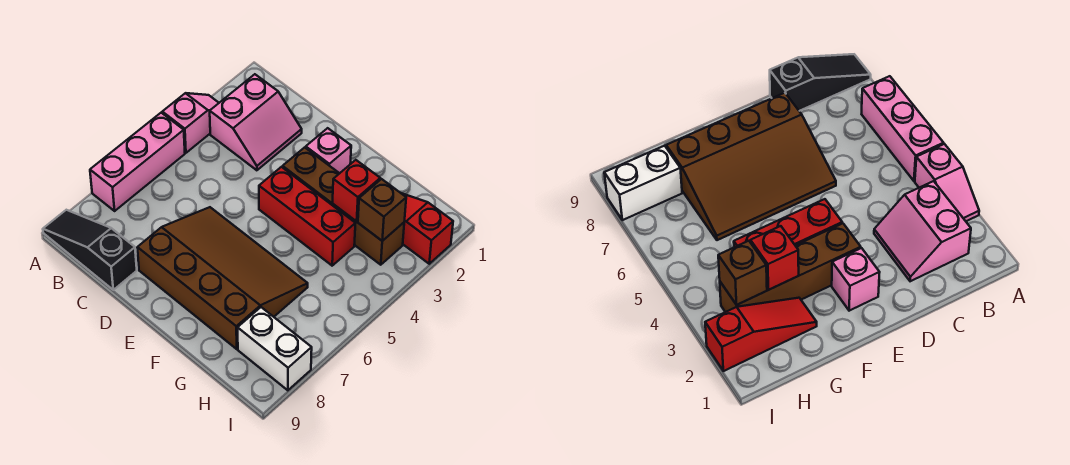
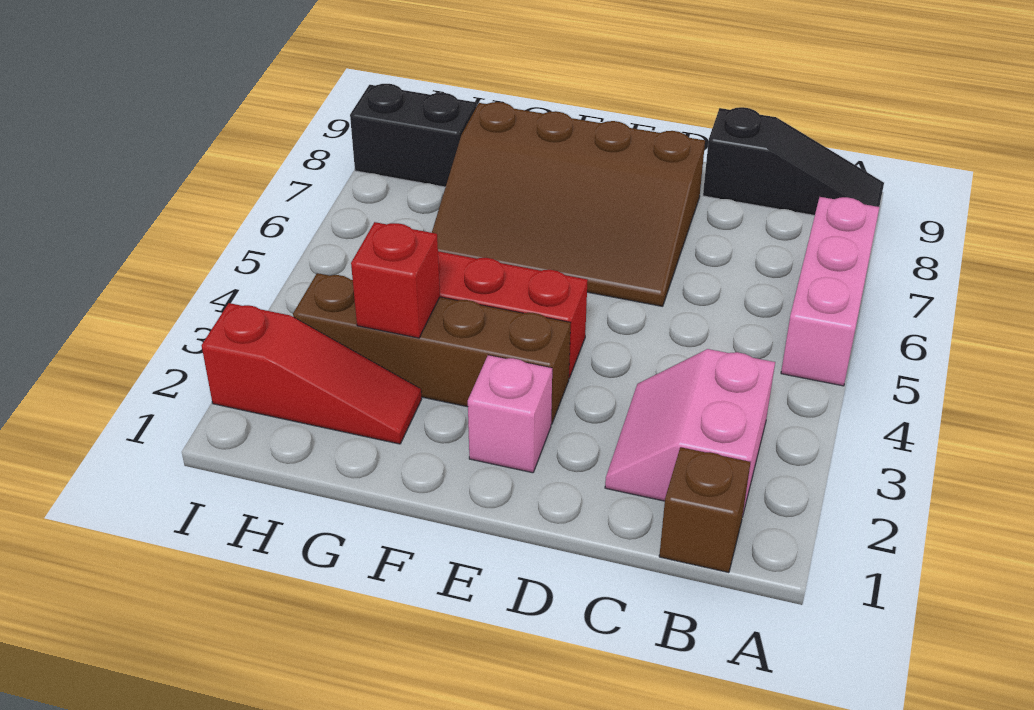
pink 1x2 slope [162,93,219,153] -> none
brown 1x1 brick [358,179,406,241] -> brown 1x1 brick moved to [659,447,751,573]
white 1x2 brick [238,307,312,390] -> black 1x2 brick [350,84,476,187]

